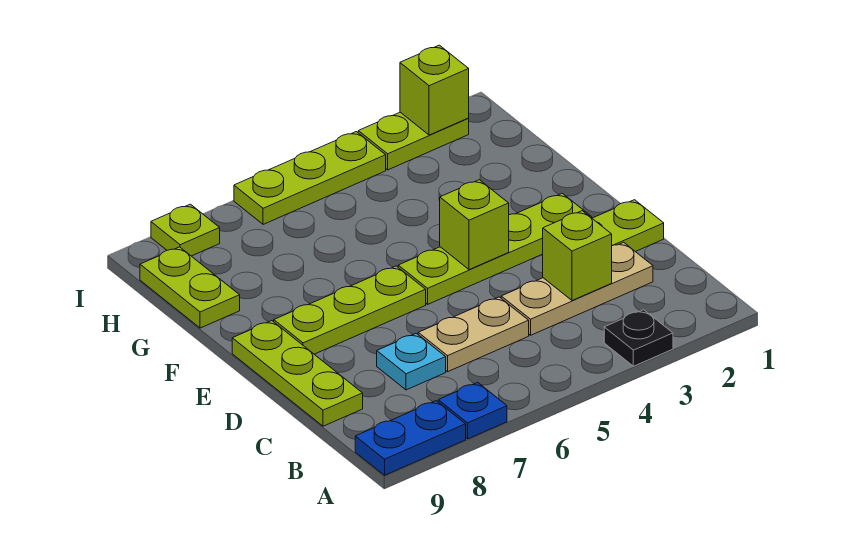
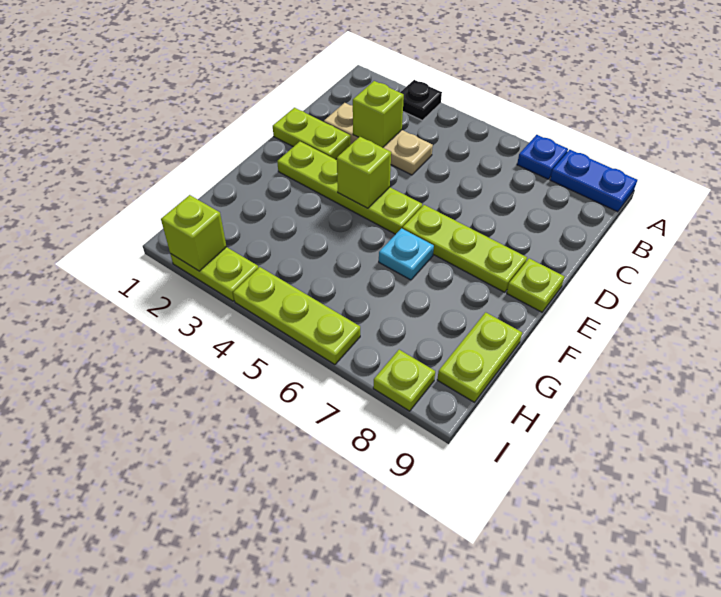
tan 1x2 plate [418,297,529,372] -> none
cyan 1x1 plate [377,333,446,390] -> cyan 1x1 plate moved to [379,228,434,280]
lime 1x3 plate [232,321,363,426] -> lime 1x1 plate [507,258,565,312]

